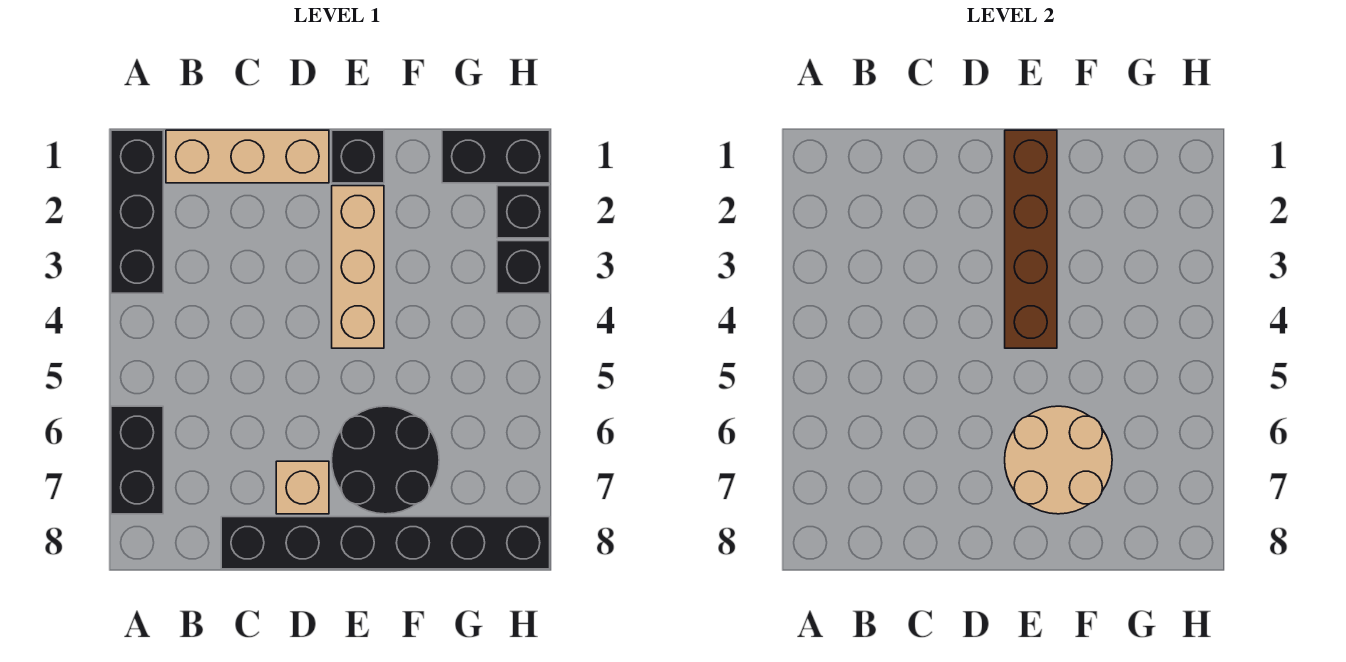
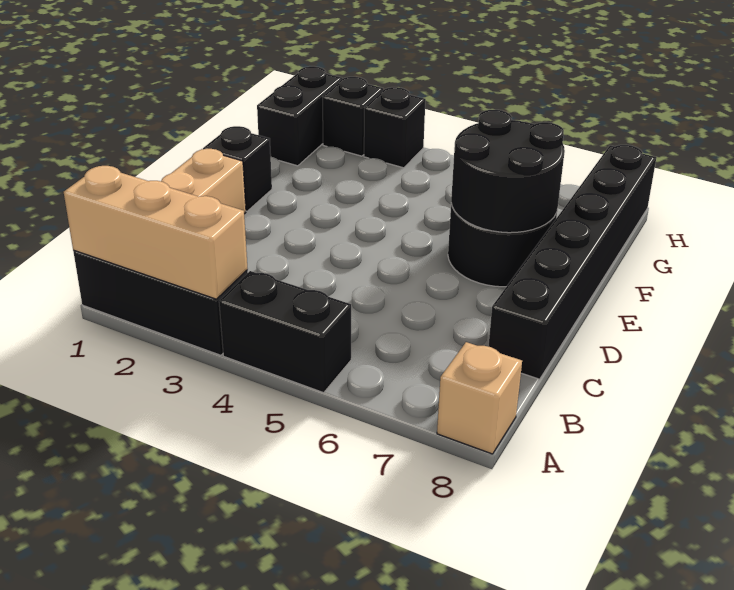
black 1x2 brick [111,406,163,514] -> black 1x2 brick moved to [219,271,351,393]
tan 1x1 brick [276,461,329,514] -> tan 1x1 brick moved to [437,342,522,454]
brown 1x4 brick [1005,130,1057,348] -> none
tan 1x3 brick [332,186,384,348] -> tan 1x3 brick moved to [64,166,248,299]
tan 2x2 round brick [1005,406,1112,514] -> black 2x2 round brick [451,110,565,233]

